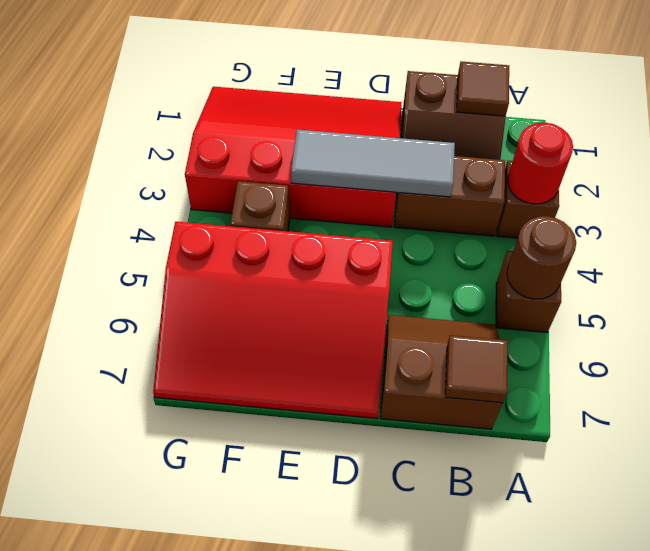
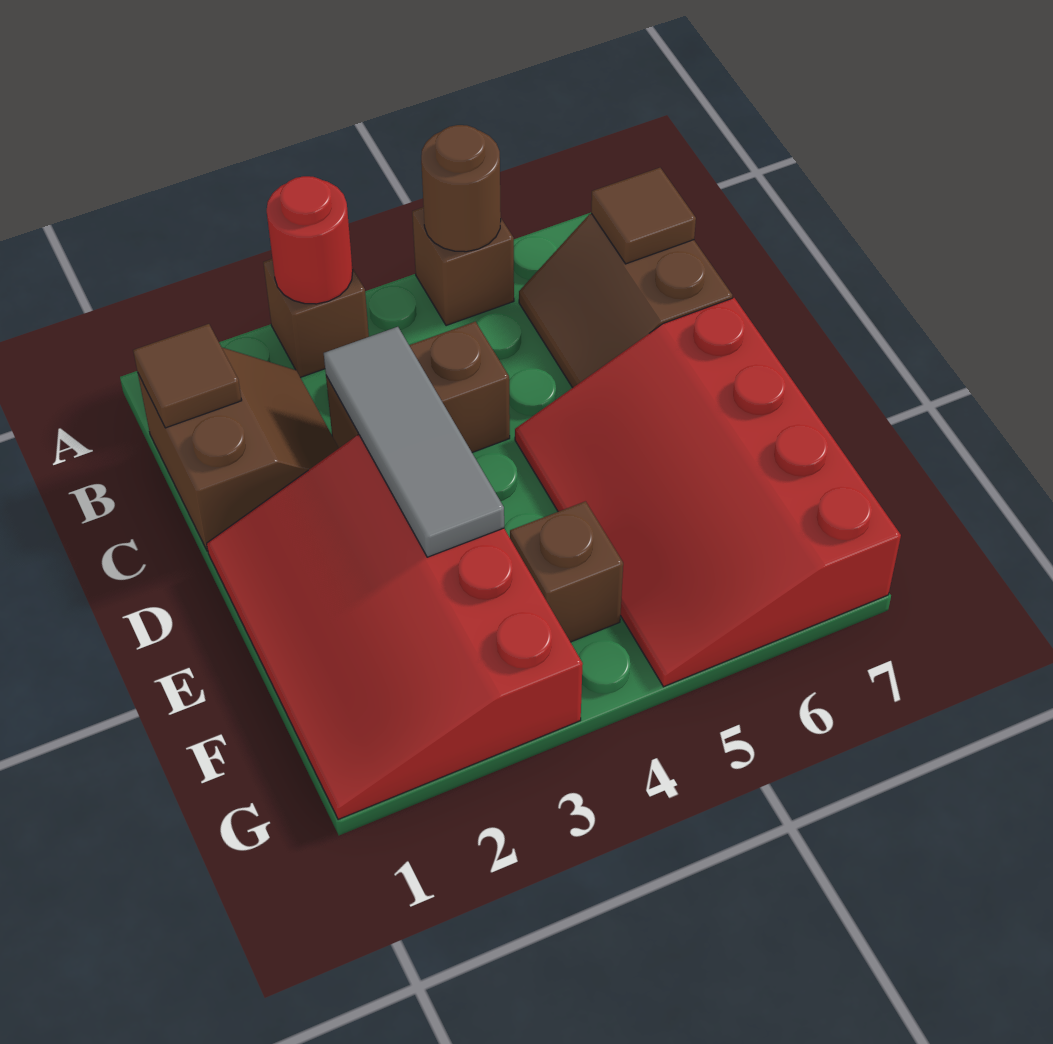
brown 1x2 brick [394,156,505,236] -> brown 1x2 brick turned to [326,322,510,452]
red 3x4 slope [153,222,393,418] -> red 3x4 slope turned to [515,298,901,687]

